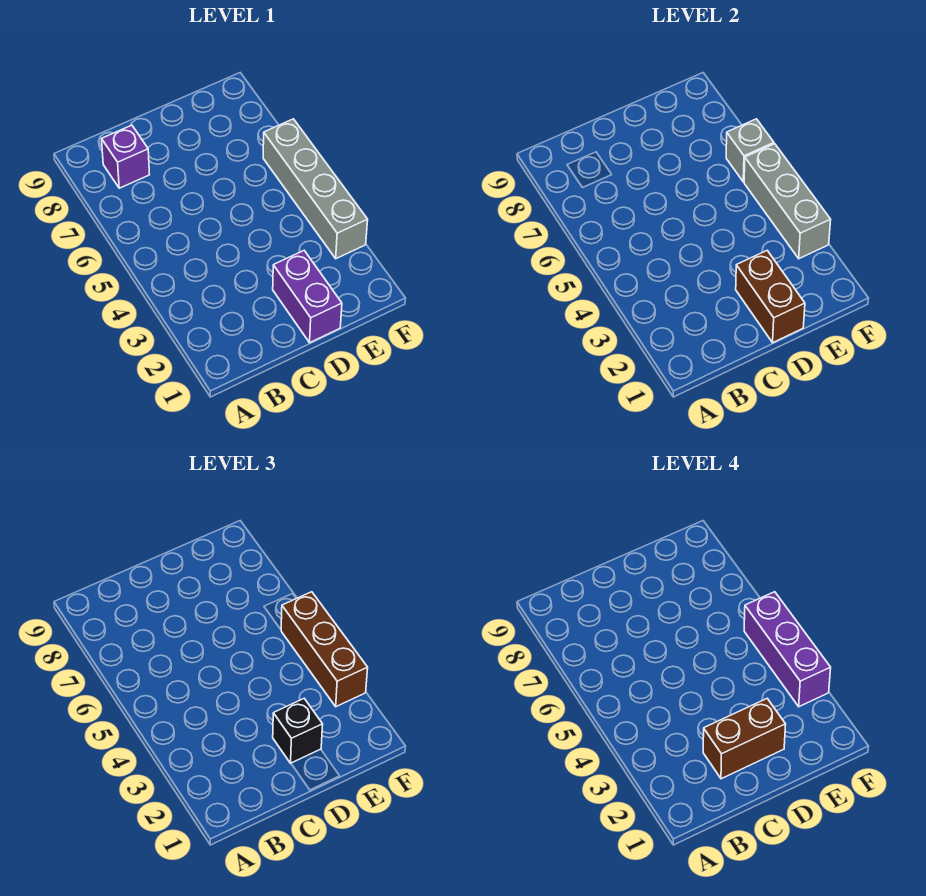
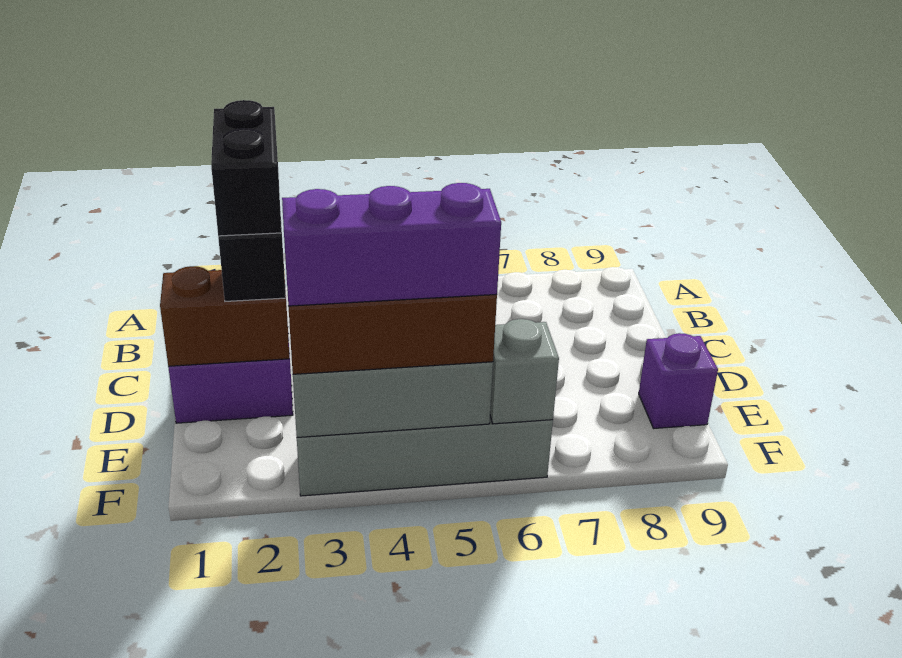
purple 1x1 brick [102,125,149,188] -> purple 1x1 brick moved to [639,333,718,428]
brown 1x2 brick [703,699,786,779] -> black 1x2 brick [211,100,281,236]

